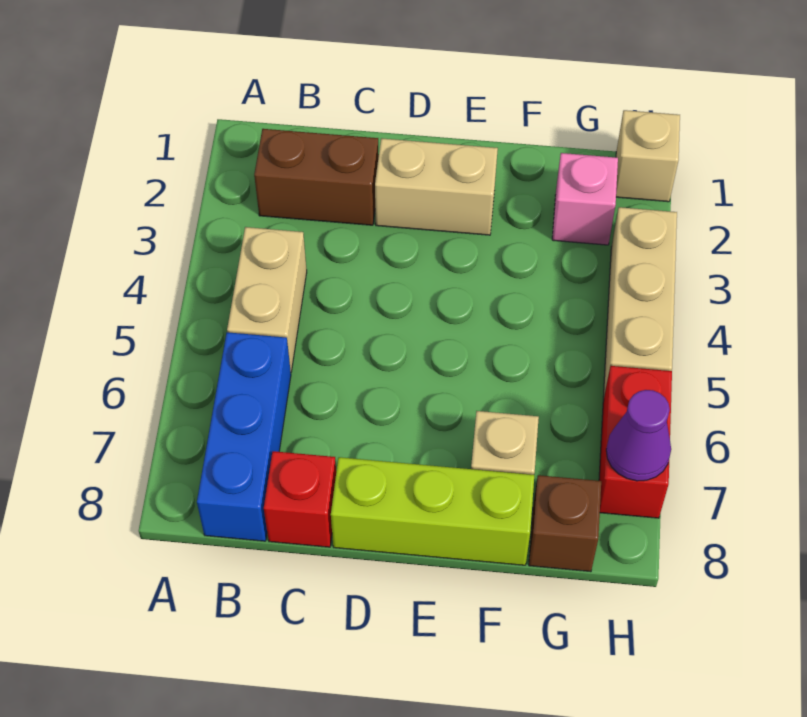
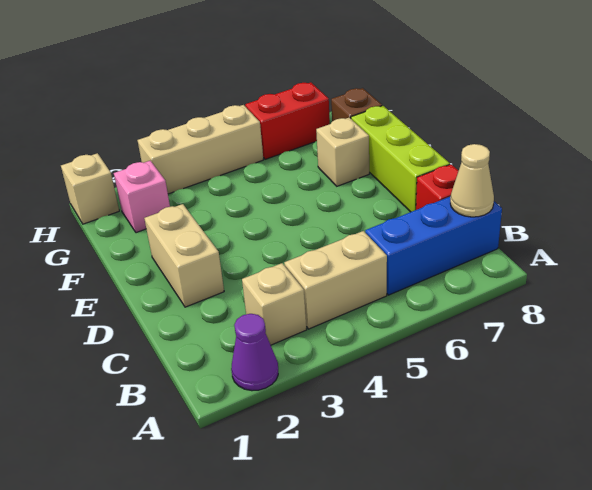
brown 1x2 brick [254,129,379,225] -> none
none -> tan 1x1 brick [242,263,307,345]
none -> tan 1x1 cone [450,144,494,217]
purple 1x1 cone [606,390,671,481] -> purple 1x1 cone moved to [231,314,278,391]

